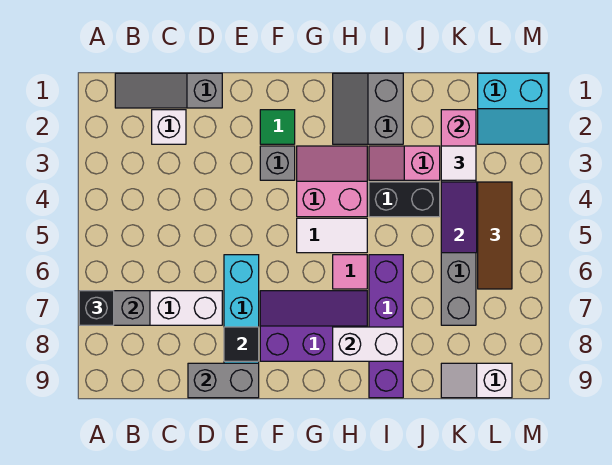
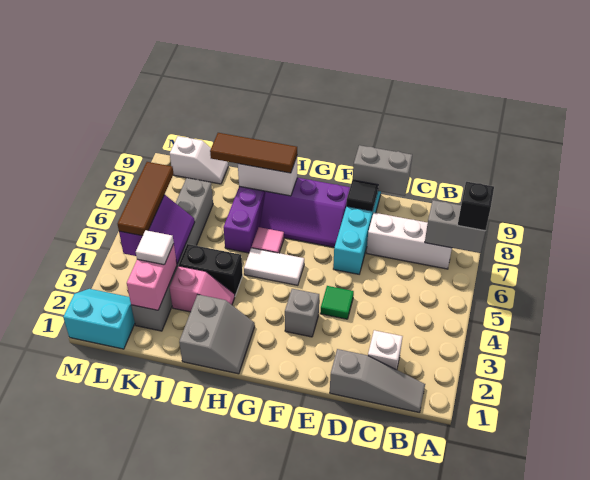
green 1x1 tile [260,110,295,144] -> green 1x1 tile moved to [320,286,354,319]
pink 2x2 slope [297,146,367,217] -> none
none -> brown 1x3 tile [210,133,297,173]

